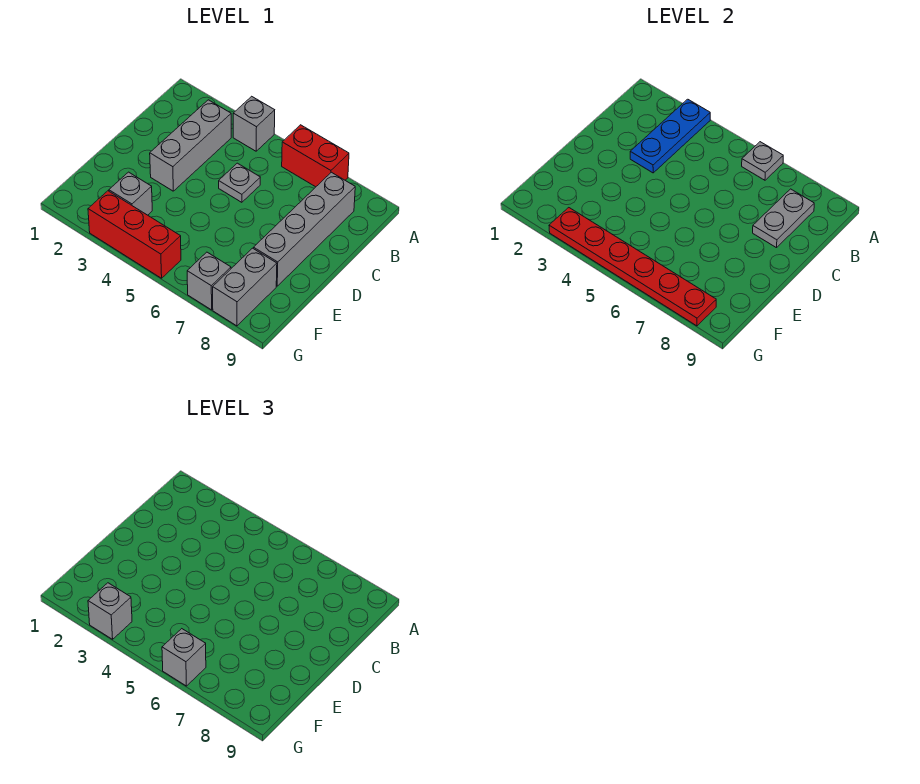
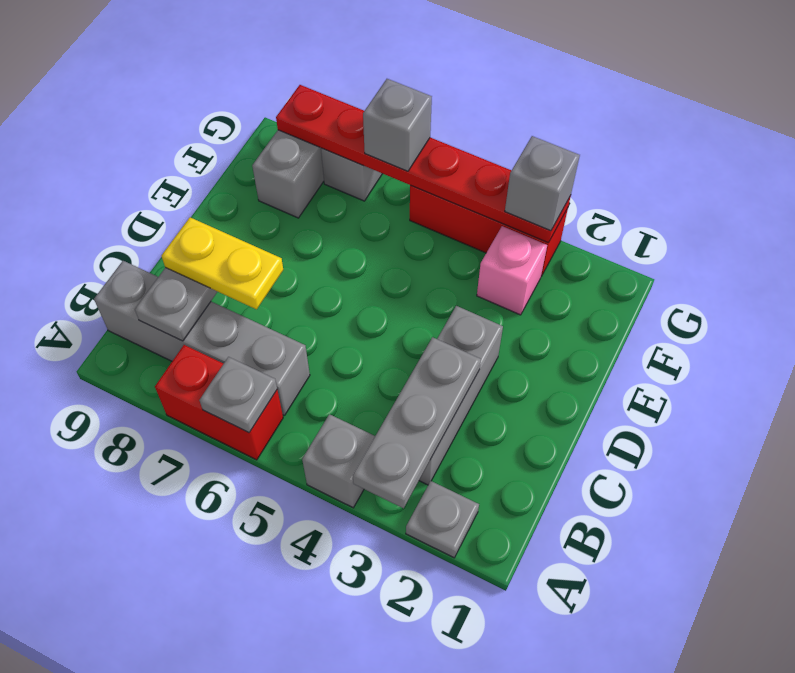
blue 1x3 plate [630,99,710,173] -> grey 1x3 plate [353,337,481,508]
grey 1x4 brick [253,172,355,286] -> grey 1x4 brick turned to [94,261,310,415]
grey 1x1 plate [219,163,260,202] -> grey 1x1 plate moved to [406,481,479,558]
none -> yellow 1x2 plate [161,217,283,309]
grey 1x1 brick [109,172,152,215] -> pink 1x1 brick [477,226,547,315]

